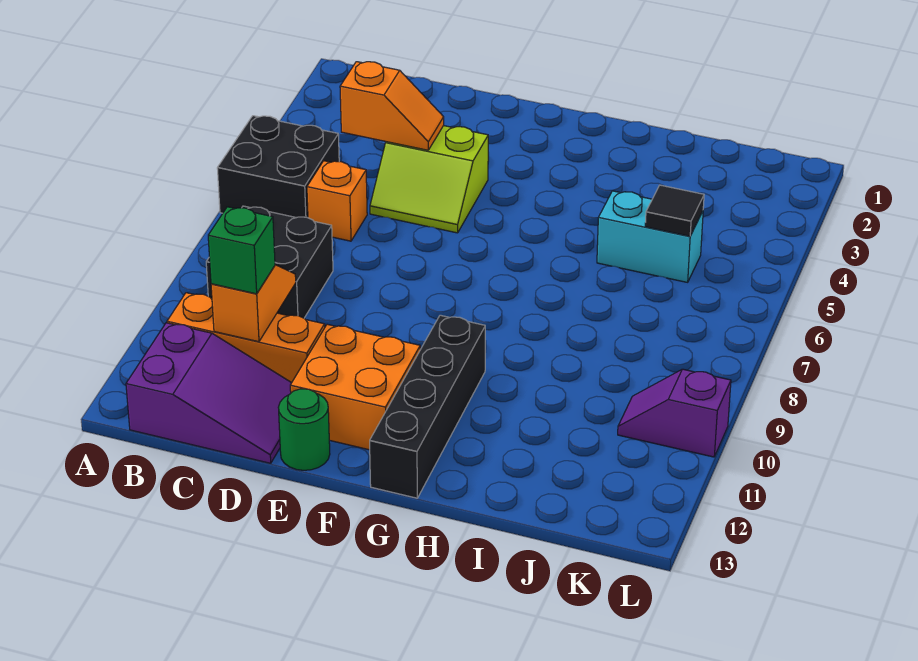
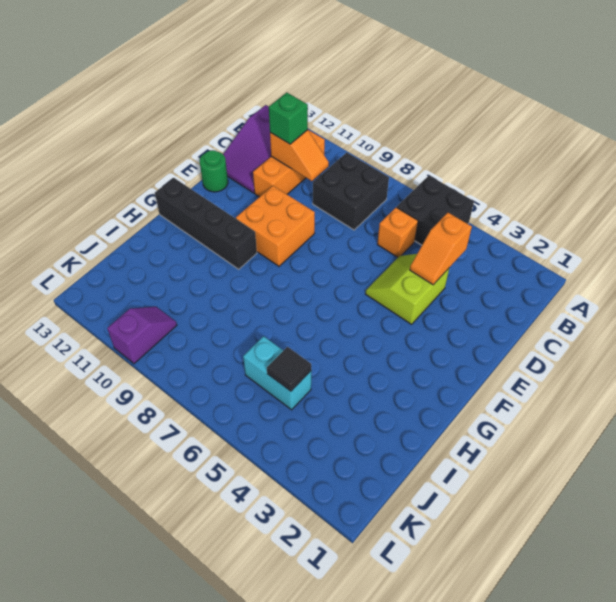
orange 2x2 brick [290,324,420,450] -> orange 2x2 brick moved to [236,186,315,266]
cyan 1x2 brick [597,191,703,282] -> cyan 1x2 brick turned to [243,336,311,410]

